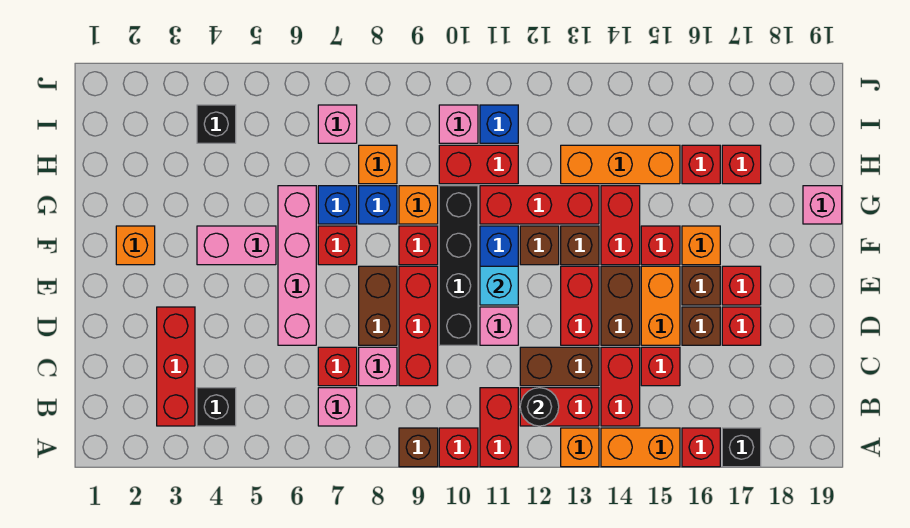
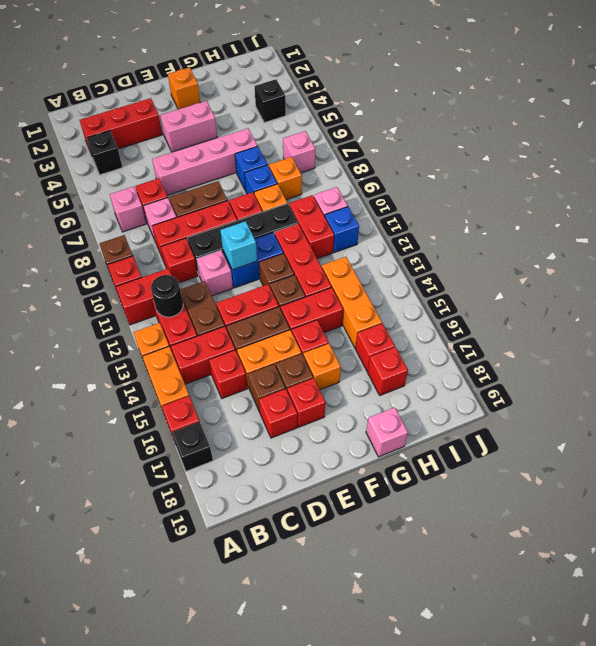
pink 1x2 brick [197,226,276,265] -> pink 1x2 brick turned to [160,101,217,152]
red 1x1 brick [318,226,357,265] -> red 1x1 brick moved to [161,238,198,283]

